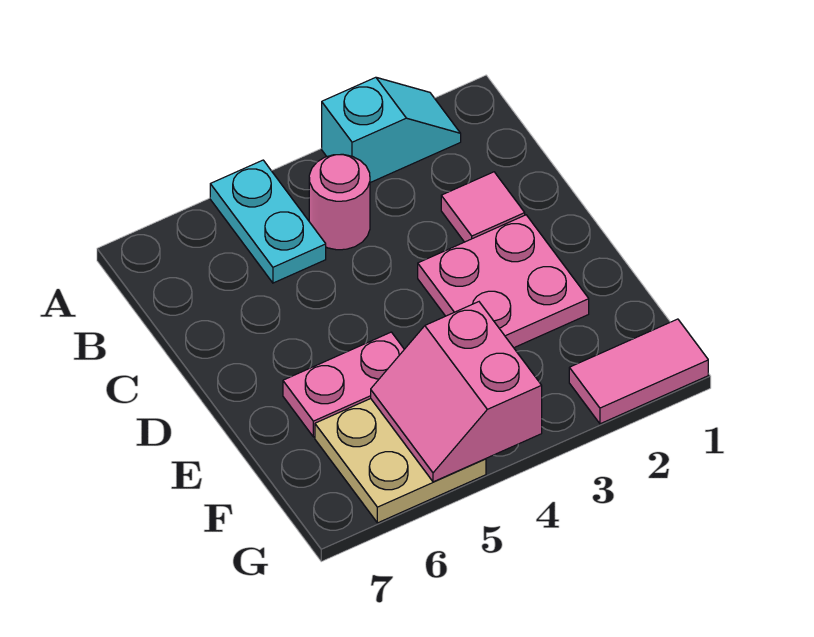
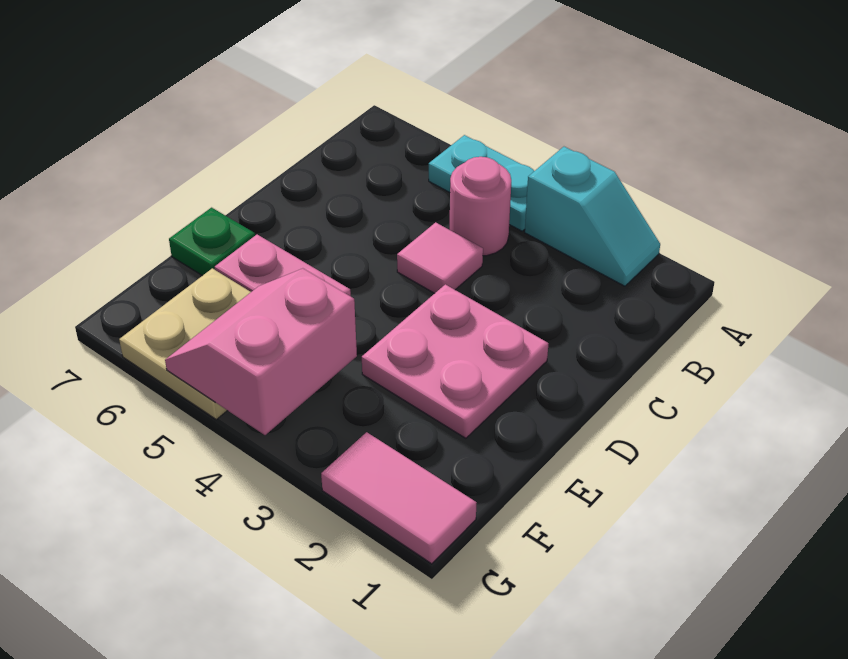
cyan 1x2 plate [210,160,326,283] -> cyan 1x2 plate turned to [429,135,534,231]
pink 1x1 tile [441,172,525,242] -> pink 1x1 tile moved to [397,222,483,293]
none -> green 1x1 plate [169,208,255,276]

